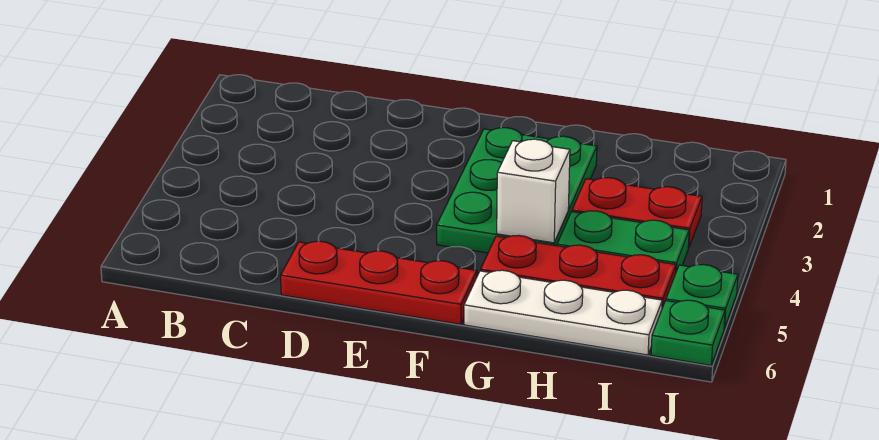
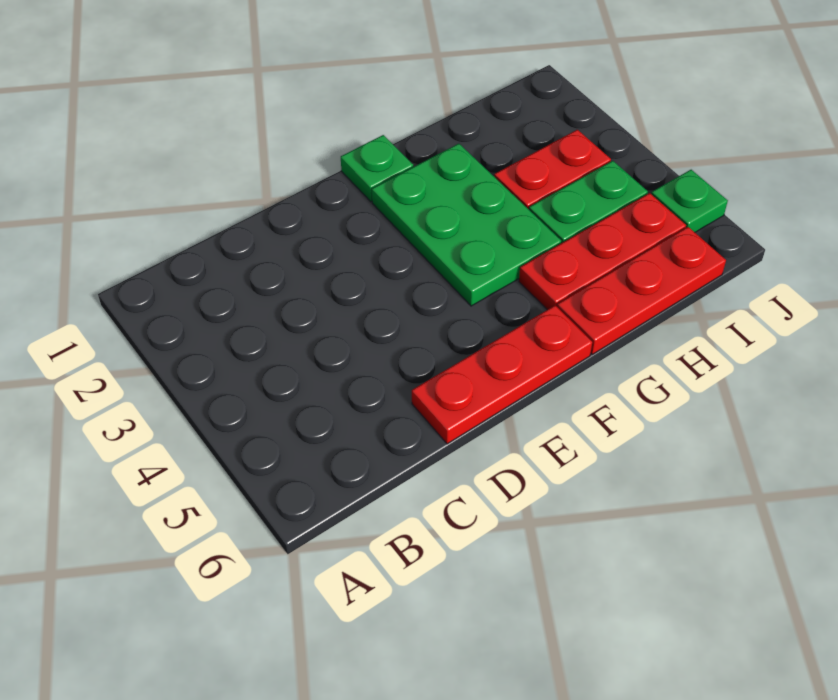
white 1x1 brick [497,139,570,243] -> none
white 1x3 plate [464,270,662,355] -> red 1x3 plate [557,227,726,354]
green 1x1 plate [651,300,725,365] -> green 1x1 plate moved to [341,135,413,202]

